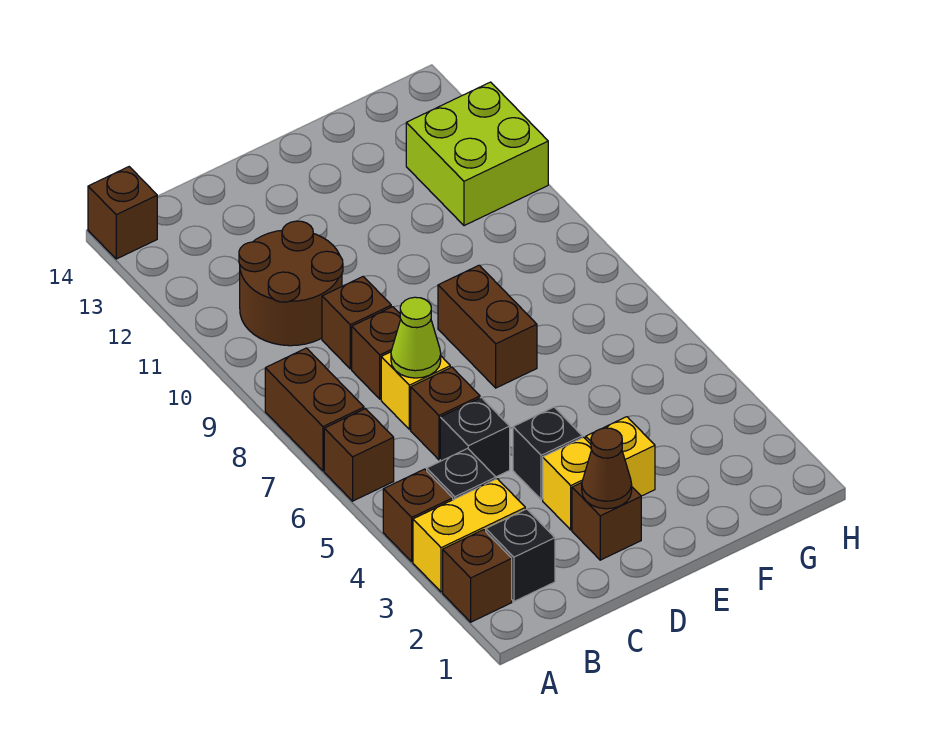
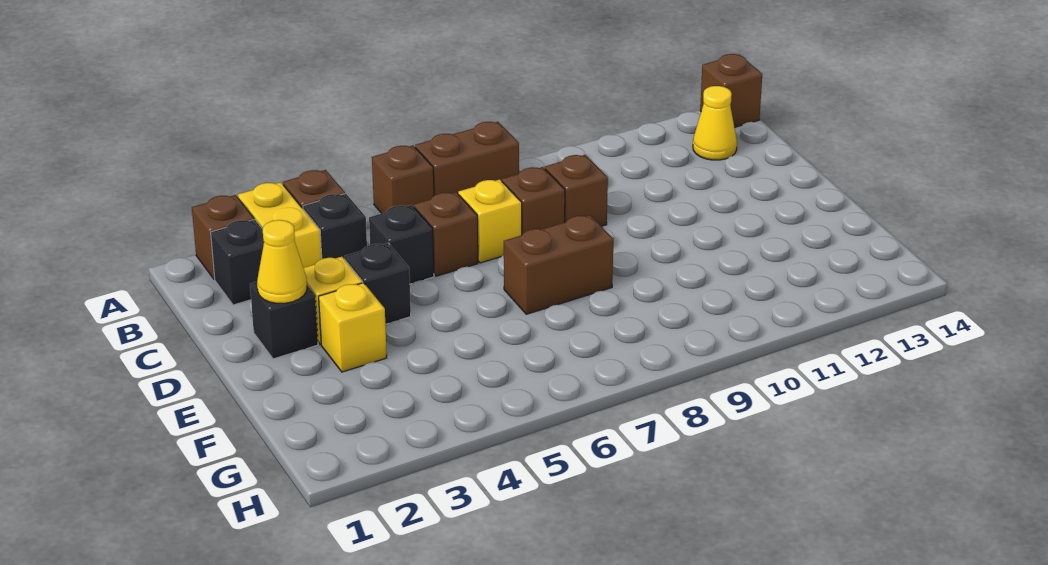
brown 2x2 round brick [239,221,343,346] -> none
none -> yellow 1x1 cone [693,86,737,160]
lime 1x1 cone [391,297,441,378] -> none
brown 1x1 brick [572,483,641,560] -> black 1x1 brick [250,282,318,359]
brown 1x1 cone [582,428,632,509] -> yellow 1x1 cone [257,220,307,303]
lime 2x2 brick [406,82,548,226] -> none

